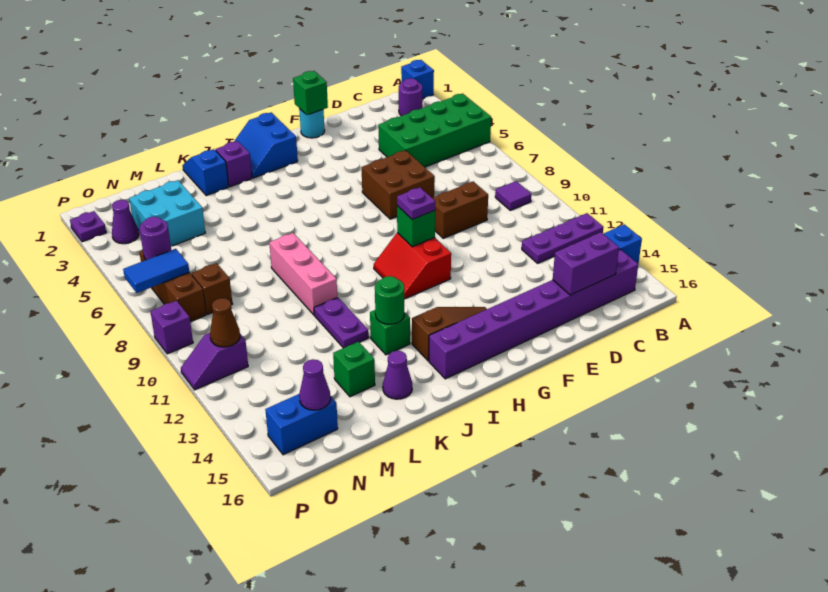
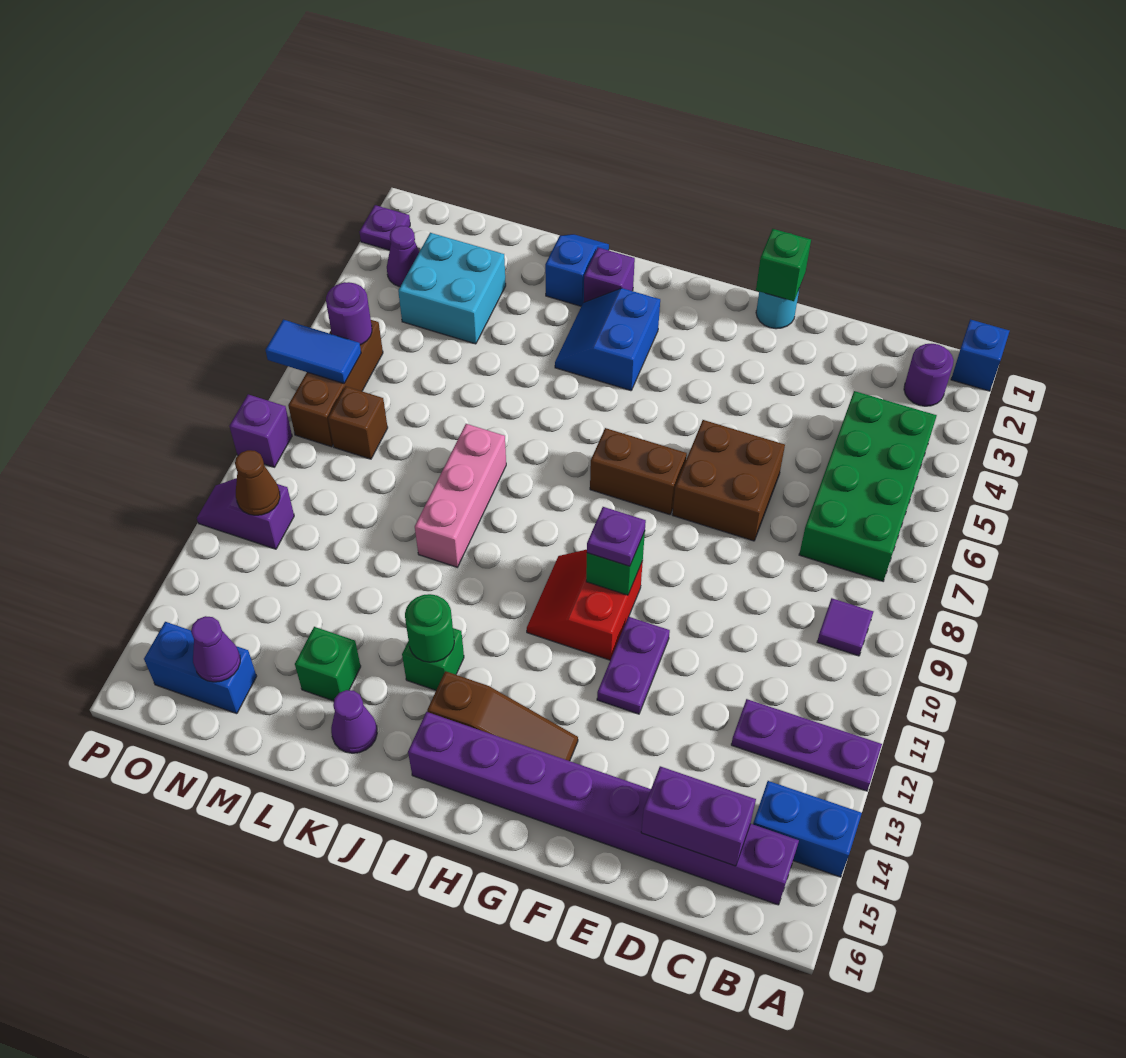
green 2x4 brick [378,94,491,167] -> green 2x4 brick turned to [799,391,937,581]
brown 1x2 brick [433,182,488,238] -> brown 1x2 brick moved to [590,428,687,515]
blue 2x2 slope [234,112,298,178] -> blue 2x2 slope moved to [555,288,660,391]
purple 1x2 plate [314,297,369,348] -> purple 1x2 plate moved to [597,617,670,714]

